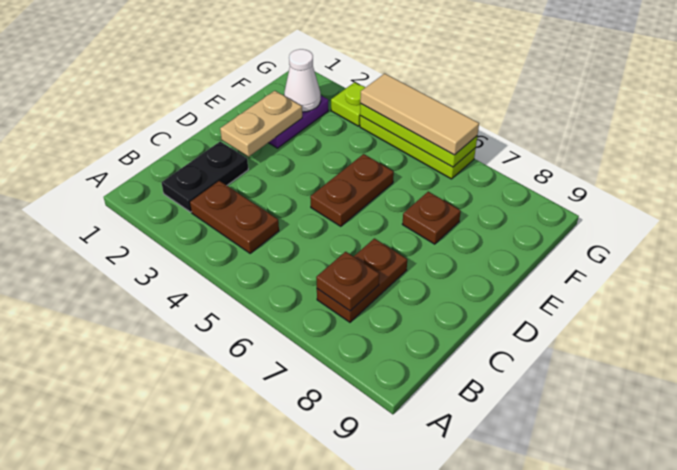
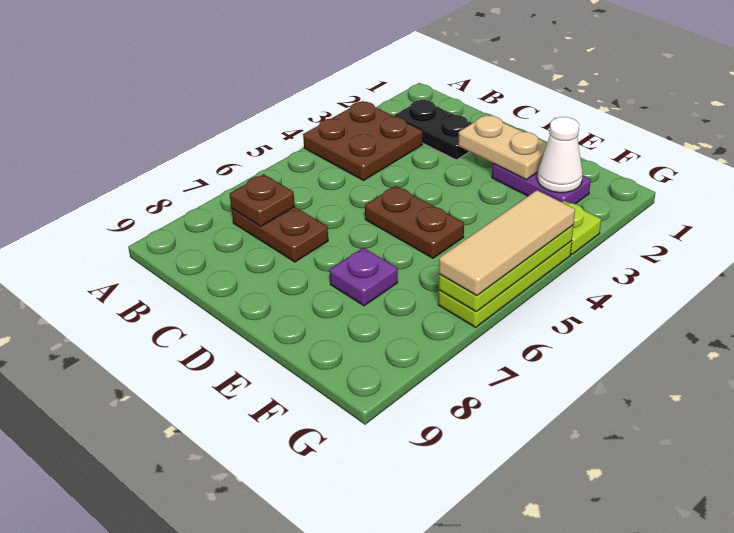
brown 1x2 plate [190,181,279,253] -> brown 2x2 plate [303,101,423,180]
brown 1x1 plate [402,192,461,244] -> purple 1x1 plate [329,248,398,306]

